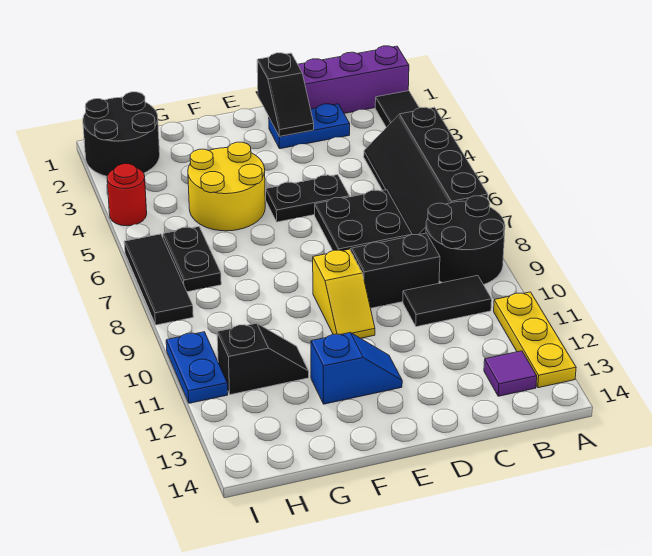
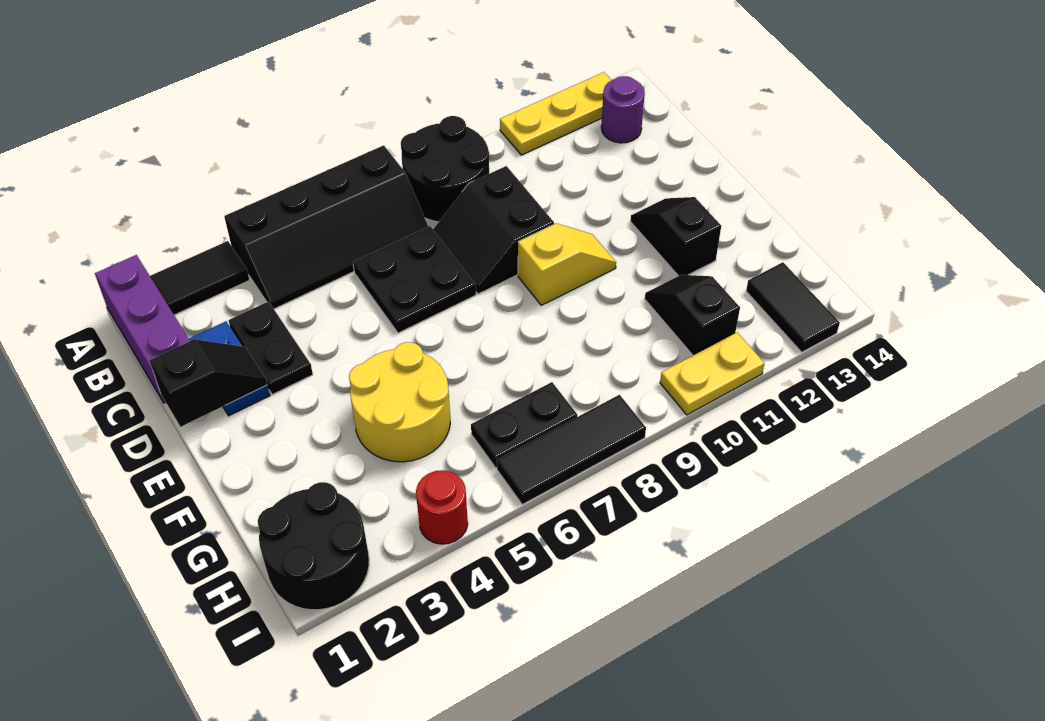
black 1x2 tile [403,275,492,327] -> black 1x2 tile moved to [746,262,840,352]
purple 1x1 tile [484,351,537,396] -> purple 1x1 round brick [601,76,645,143]
black 1x2 plate [266,175,349,222] -> black 1x2 plate moved to [228,302,313,395]
blue 1x2 slope [311,333,402,404] -> black 1x2 slope [630,197,721,276]
blue 1x2 plate [166,332,228,403] -> yellow 1x2 plate [660,333,765,415]

